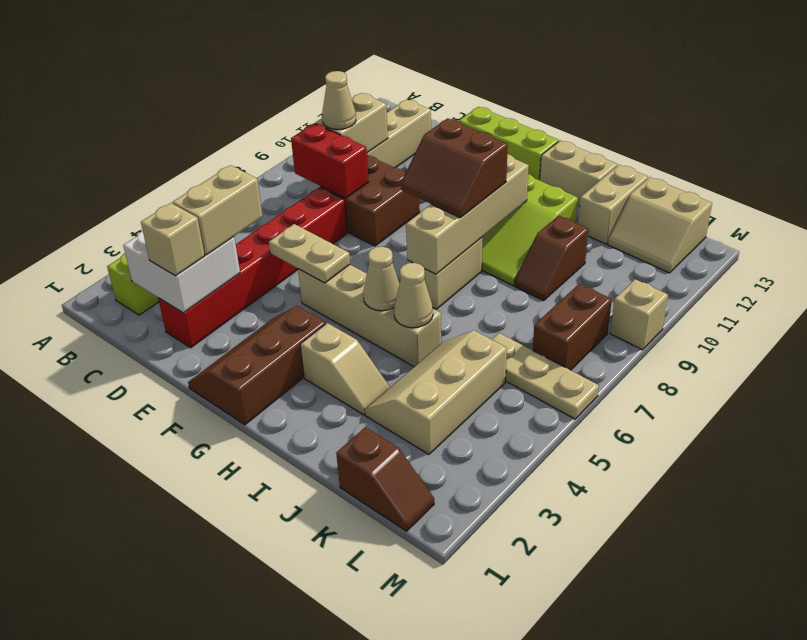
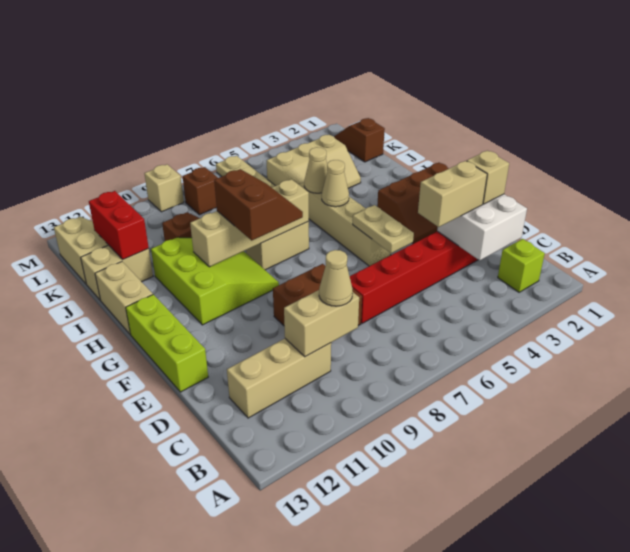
red 1x2 brick [291,123,368,198] -> red 1x2 brick moved to [89,191,149,259]
tan 1x2 slope [300,323,390,415] -> none
brown 1x2 brick [533,284,612,370] -> brown 1x1 brick [183,167,218,215]

